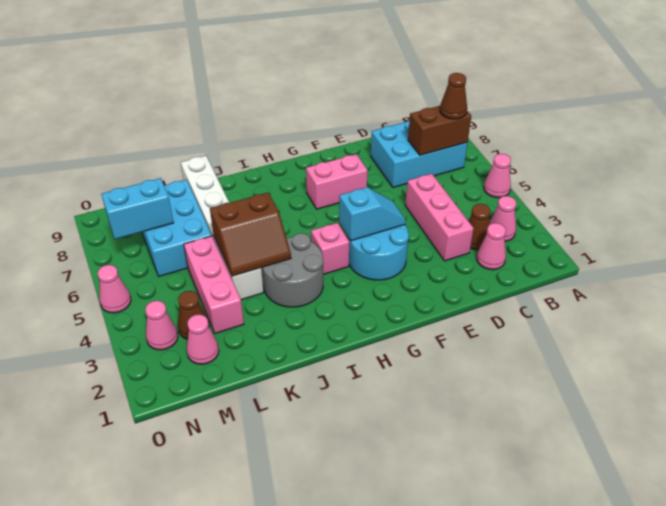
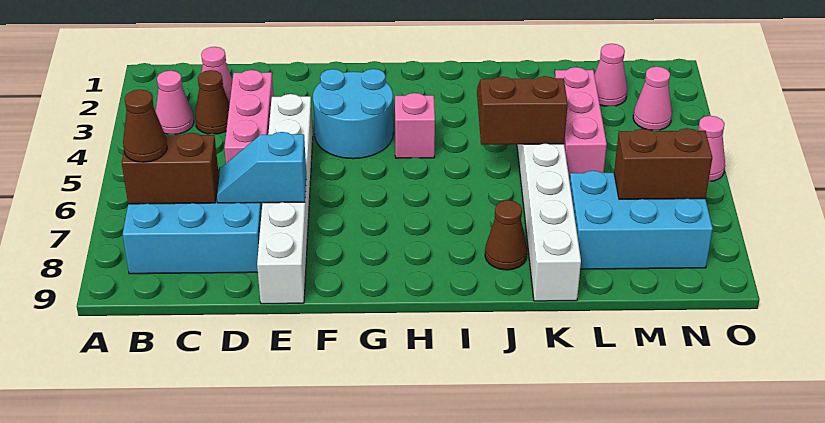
pink 1x1 cone [484,154,511,198] -> none
none -> white 1x6 brick [257,94,313,304]
cyan 1x2 slope [339,187,406,241] -> cyan 1x2 slope moved to [217,132,306,203]
pink 1x2 brick [306,154,368,209] -> none
grey 2x2 round brick [262,233,323,307] -> none
cyan 2x3 brick [142,180,212,276] -> cyan 2x3 brick turned to [570,171,713,269]
brown 1x1 cone [178,291,209,339] -> brown 1x1 cone moved to [485,200,527,270]
cyan 1x2 brick [101,178,174,239] -> brown 1x2 brick [614,128,712,199]

